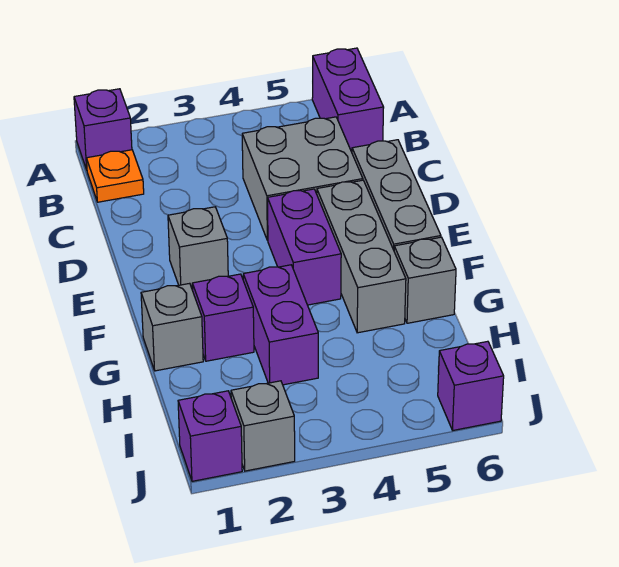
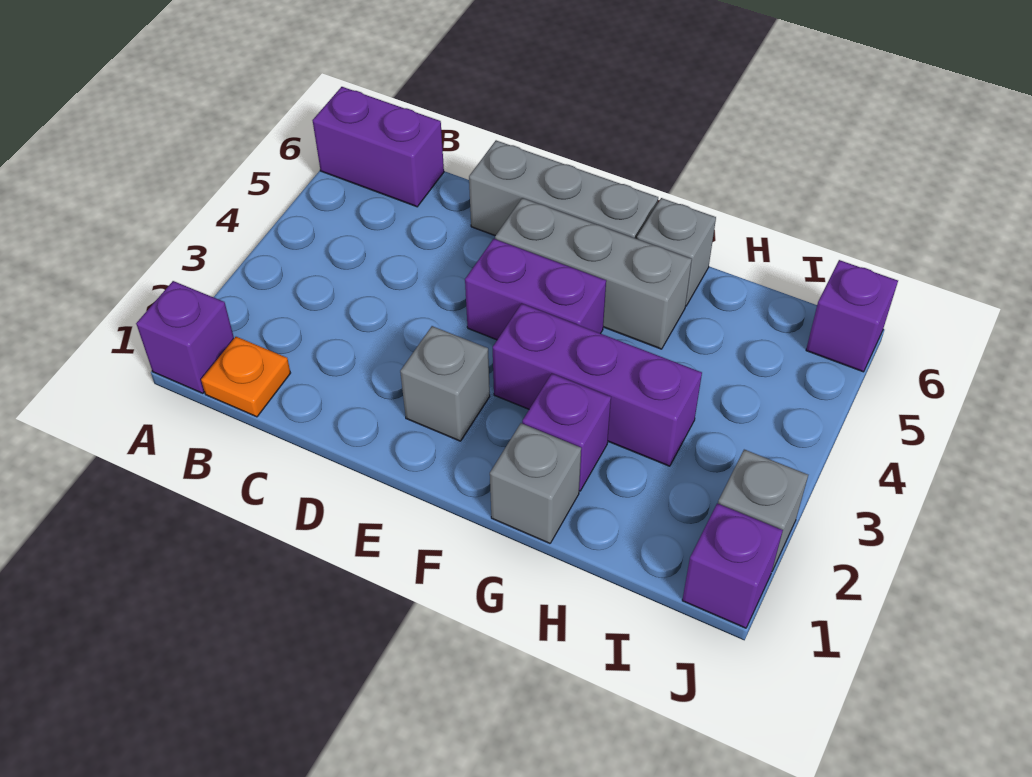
grey 2x2 brick [242,117,363,240] -> none
purple 1x2 brick [243,265,318,385] -> purple 1x3 brick [493,304,702,466]

